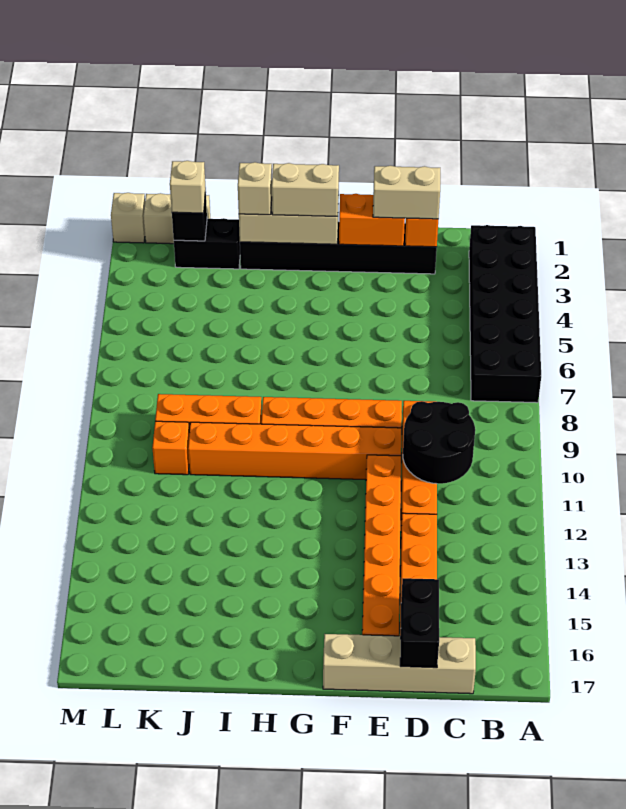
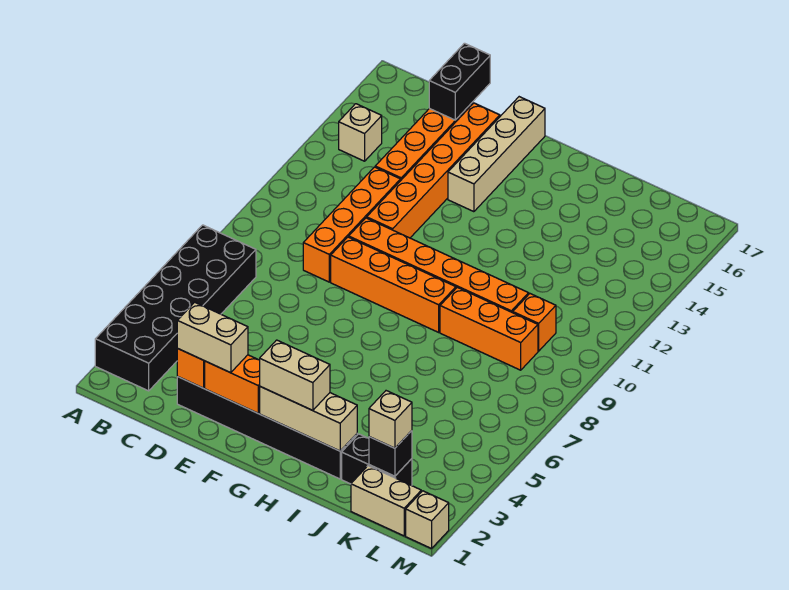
black 2x2 round brick [403,401,475,484] -> none
tan 1x4 brick [323,634,476,694] -> tan 1x4 brick turned to [448,97,545,212]
tan 1x1 brick [238,162,272,215] -> tan 1x1 brick moved to [339,104,382,161]

